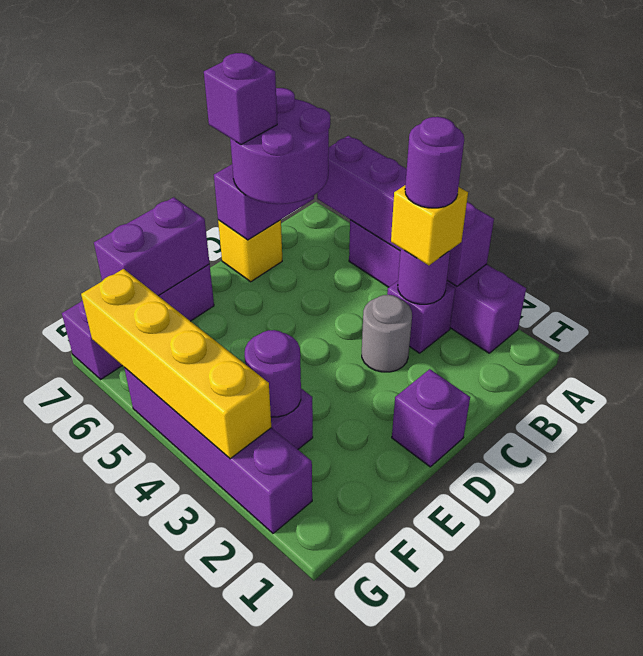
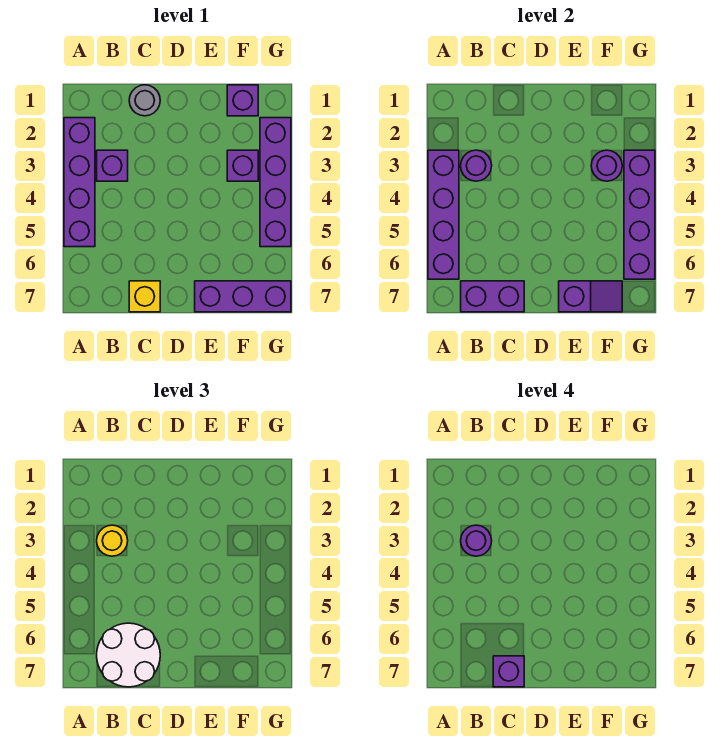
yellow 1x1 brick [391,185,468,266] -> yellow 1x1 round brick [97,525,128,556]
purple 2x2 round brick [230,88,330,204] -> white 2x2 round brick [97,623,160,687]
grey 1x1 round brick [362,295,412,372] -> grey 1x1 round brick moved to [129,85,160,116]
purple 1x1 brick [392,369,470,467] -> purple 1x1 brick moved to [227,85,258,116]
purple 1x2 brick [94,197,210,296] -> purple 1x2 slope [559,281,622,312]
yellow 1x4 brick [81,269,271,459] -> purple 1x4 brick [624,150,655,279]

